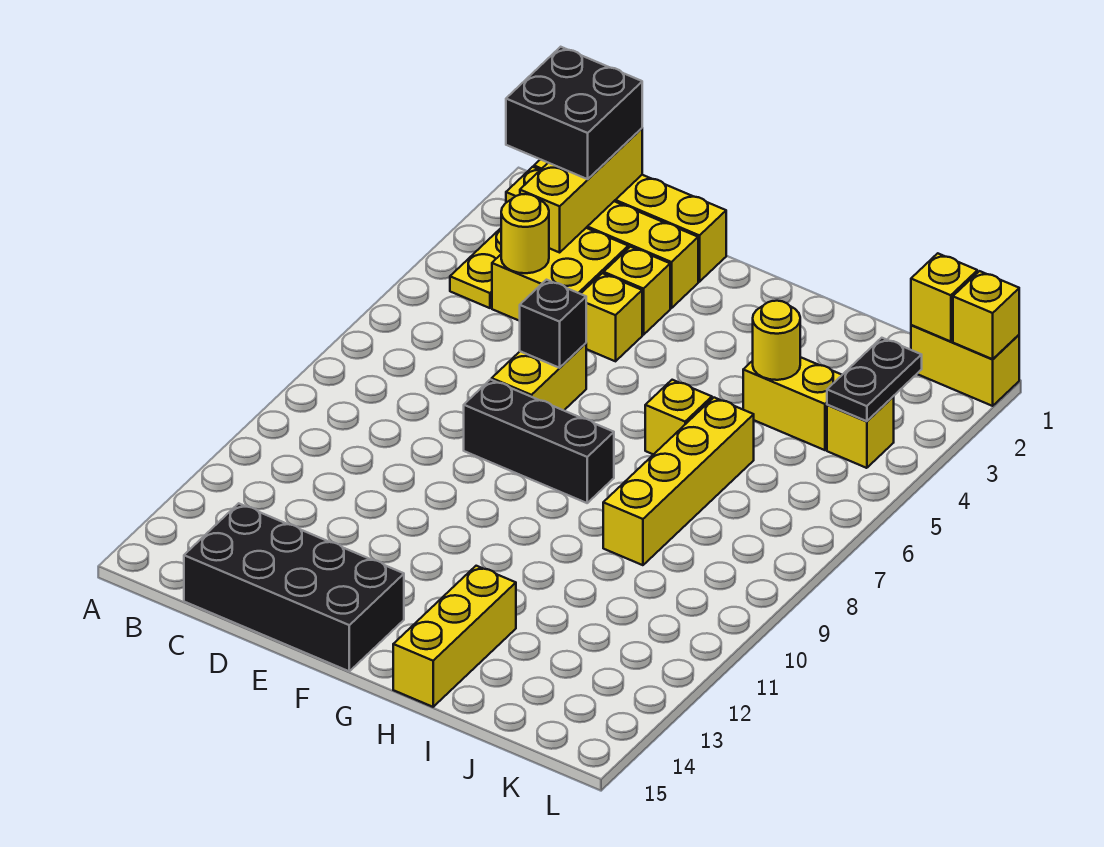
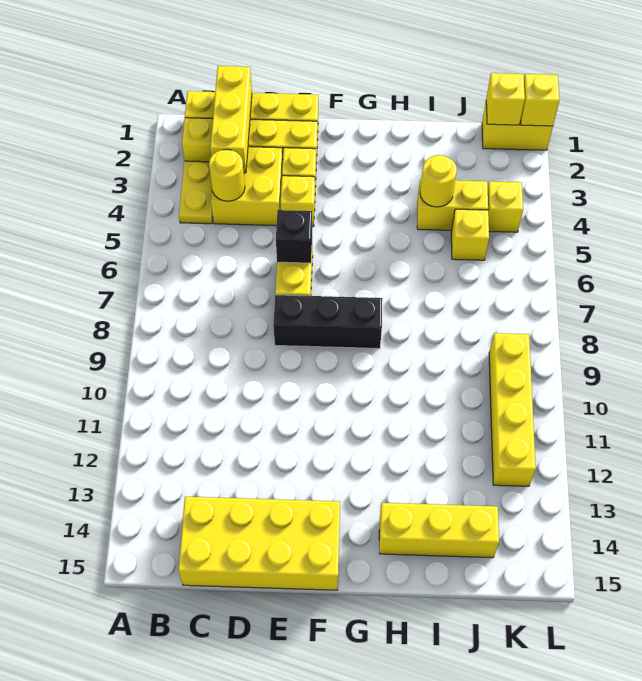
black 2x2 brick [506,47,642,179] -> none
black 2x4 brick [184,503,404,671] -> yellow 2x4 brick [178,497,340,590]
yellow 1x1 brick [645,380,712,455] -> yellow 1x1 brick moved to [451,209,489,260]
yellow 1x3 brick [393,566,516,707] -> yellow 1x3 brick turned to [379,503,499,558]
yellow 1x4 brick [603,398,754,565] -> yellow 1x4 brick moved to [489,333,536,486]
black 1x2 plate [827,338,922,421] -> none

